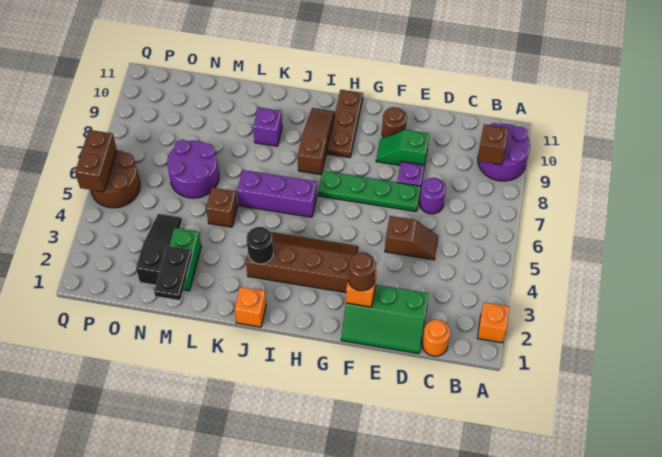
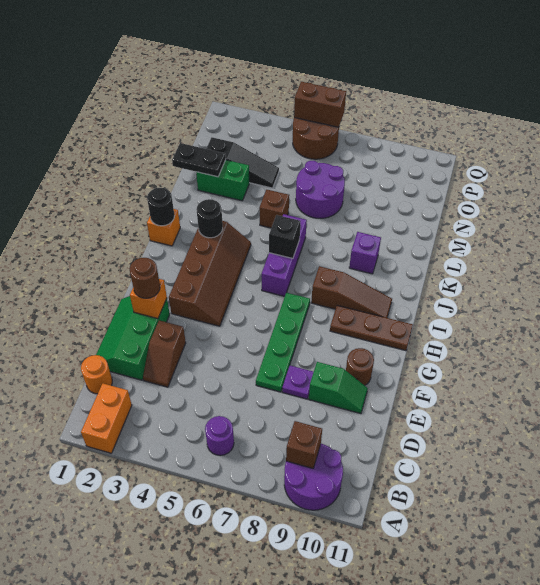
orange 1x1 brick [478,302,509,343] -> orange 1x2 brick [81,384,132,453]
brown 1x2 slope [385,216,438,260] -> brown 1x2 slope moved to [143,320,186,387]
purple 1x1 round brick [420,178,446,214] -> purple 1x1 round brick moved to [205,416,234,455]
green 1x2 slope [376,130,429,165] -> green 1x2 slope turned to [309,362,368,414]
none -> black 1x1 round brick [147,188,174,226]
none -> black 1x1 brick [269,215,300,258]

